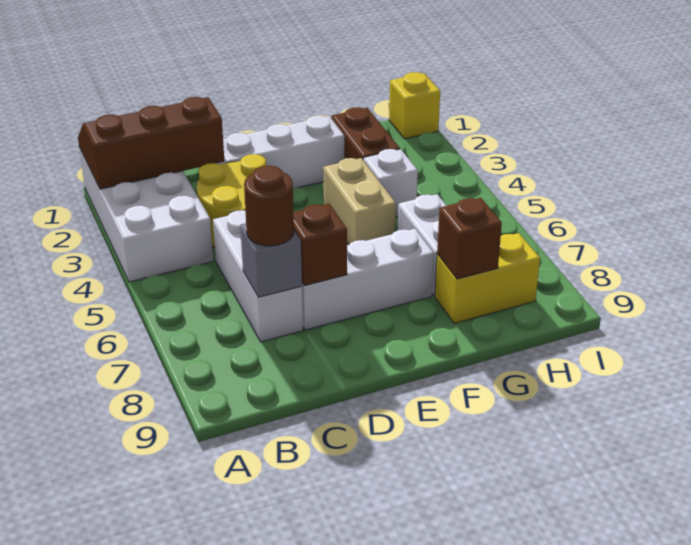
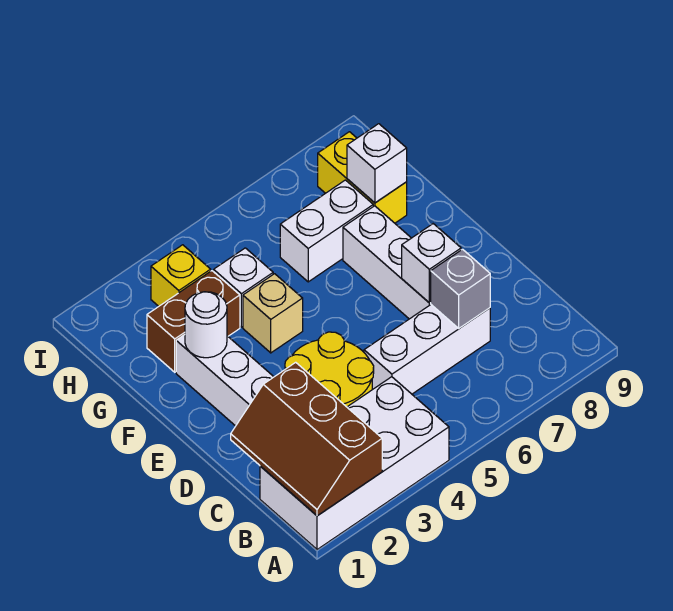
brown 1x1 round brick [244,166,294,246] -> none
brown 1x1 brick [293,204,347,286] -> white 1x1 brick [402,224,461,303]
none -> white 1x1 round brick [185,292,227,358]
tan 1x2 brick [323,158,396,244] -> tan 1x1 brick [243,274,303,353]
brown 1x1 brick [437,198,502,279] -> white 1x1 brick [347,124,407,203]
yellow 1x1 brick [389,72,440,139] -> yellow 1x1 brick moved to [151,245,211,306]

